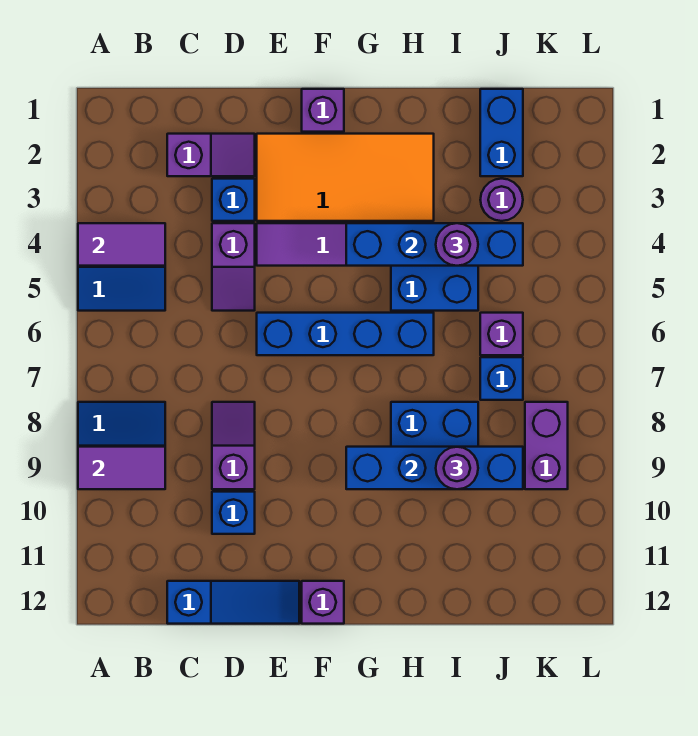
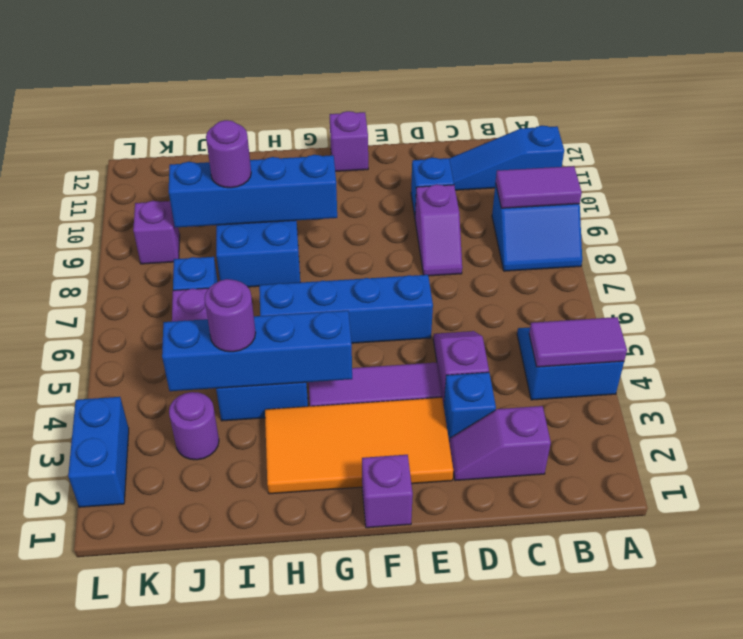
blue 1x3 slope [167,581,299,624] -> blue 1x3 slope moved to [449,126,564,190]
blue 1x2 brick [480,89,523,176] -> blue 1x2 brick moved to [68,397,129,507]
purple 1x2 brick [525,402,568,489] -> purple 1x1 brick [133,201,180,264]

